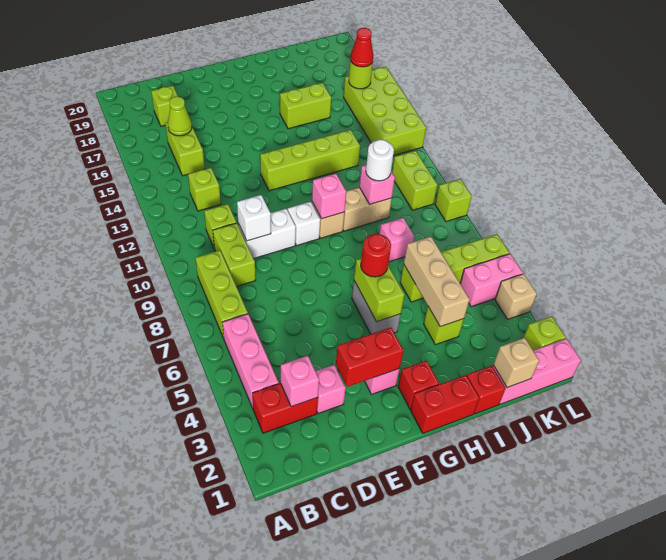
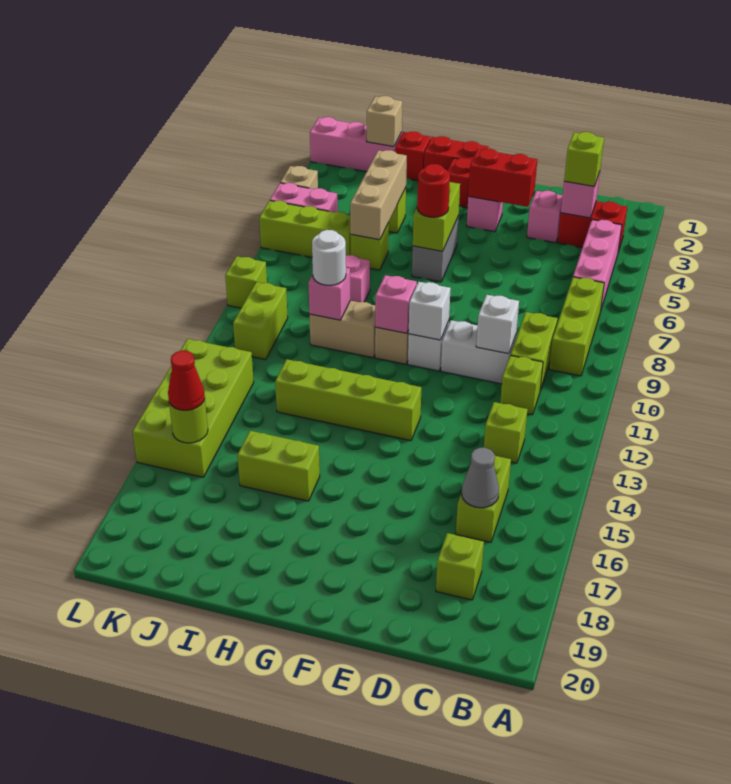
lime 1x1 cone [168,97,192,136] -> grey 1x1 cone [461,448,499,508]
none -> white 1x1 brick [408,282,451,340]
lime 1x1 brick [524,316,566,350] -> lime 1x1 brick moved to [564,132,604,187]

